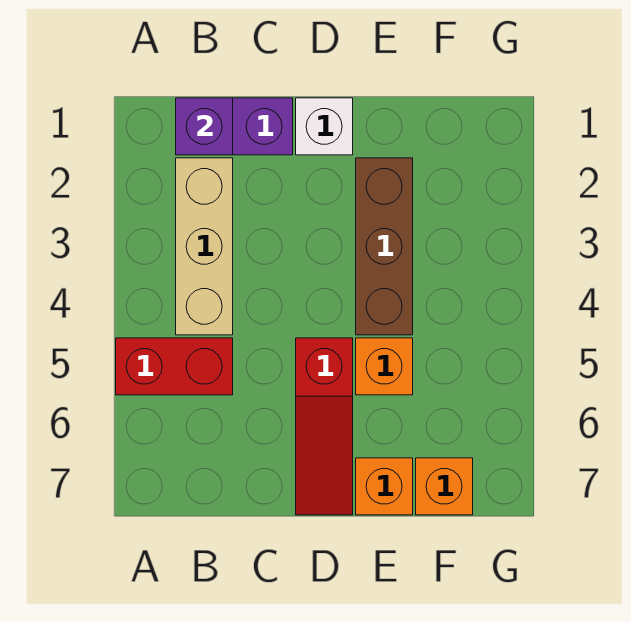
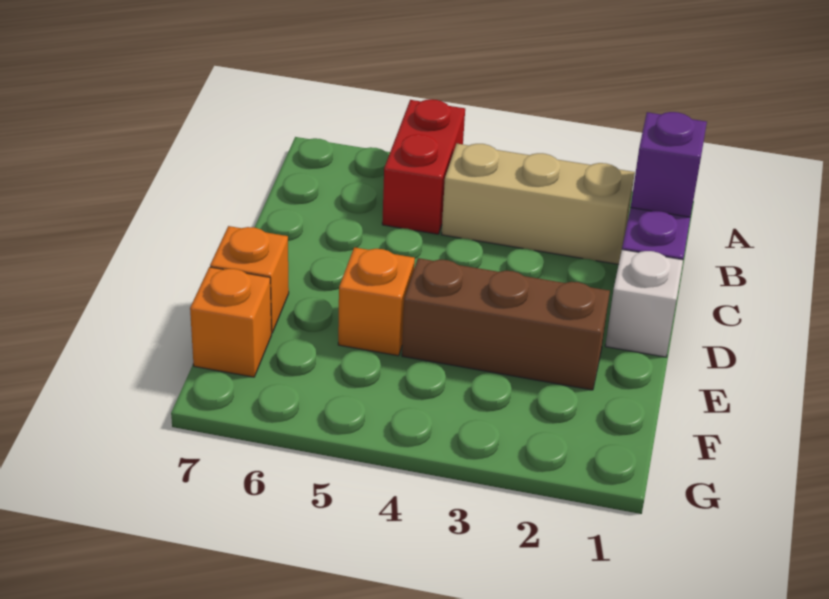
red 1x3 slope [296,338,353,515] -> none

